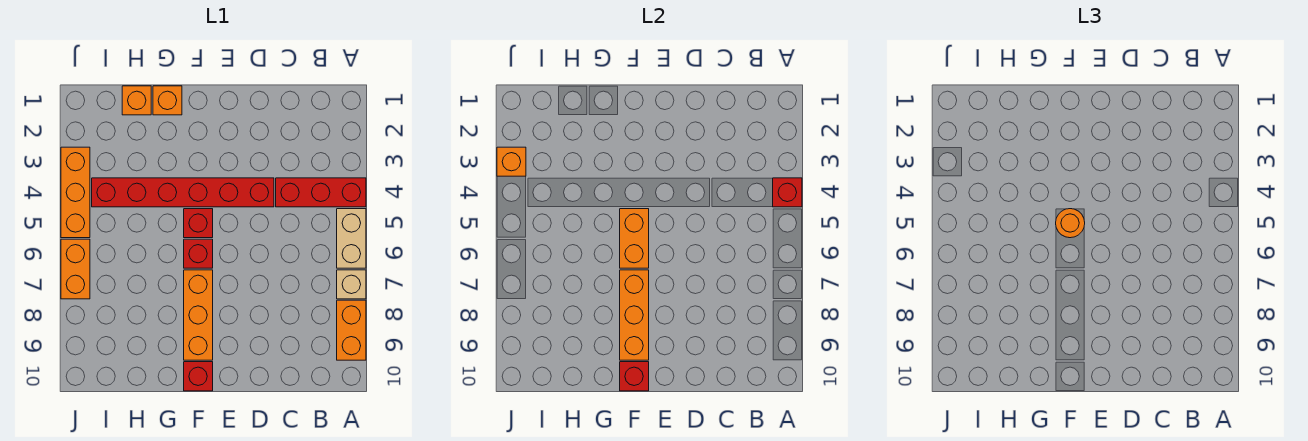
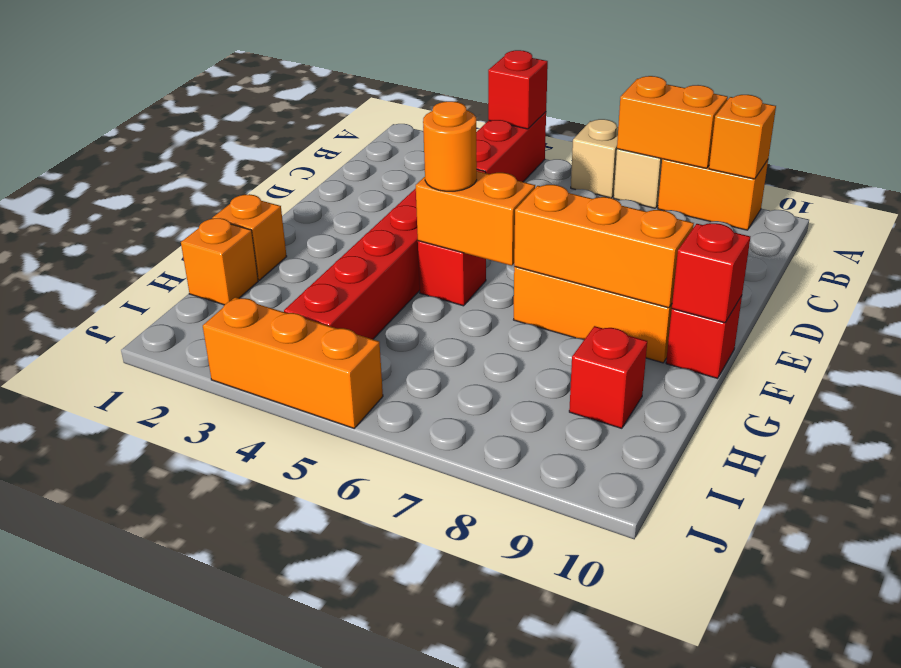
tan 1x2 brick [337,209,366,268] -> tan 1x1 brick [571,119,618,198]
red 1x1 brick [184,239,213,268] -> red 1x1 brick moved to [569,326,647,428]
orange 1x1 brick [497,147,526,176] -> orange 1x1 brick moved to [709,95,776,179]
orange 1x2 brick [61,239,90,299] -> orange 1x2 brick moved to [617,76,728,168]

